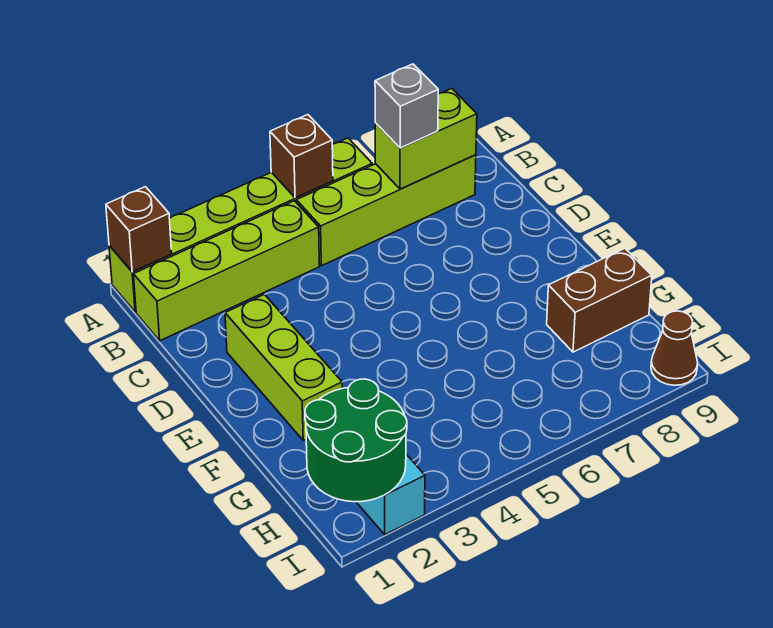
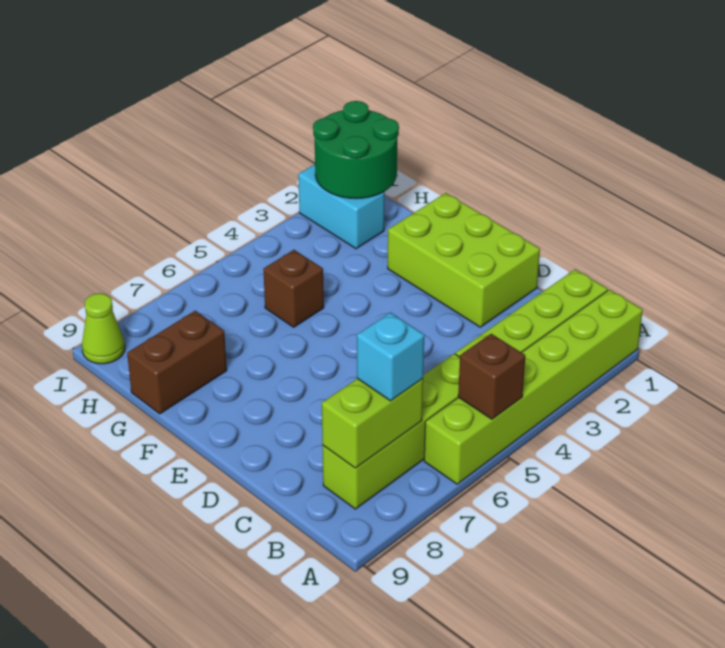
brown 1x1 brick [106,187,172,272] -> brown 1x1 brick moved to [263,250,324,327]
grey 1x1 brick [375,64,438,148] -> cyan 1x1 brick [357,312,424,401]
lime 1x3 brick [225,294,342,440] -> lime 2x3 brick [388,193,540,327]
brown 1x1 cone [651,311,698,385] -> lime 1x1 cone [82,293,125,364]

